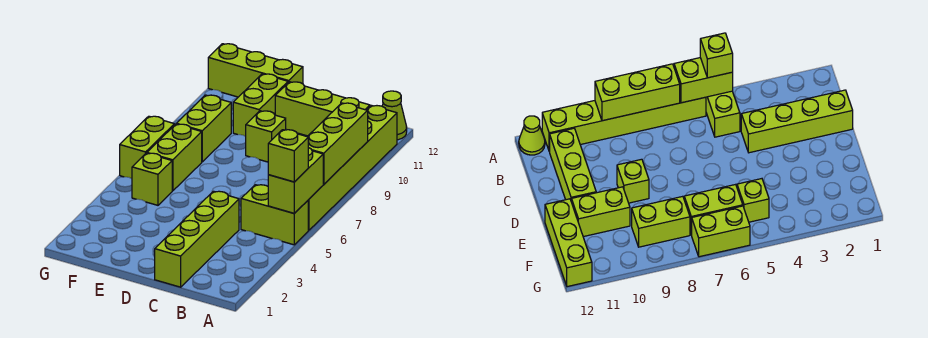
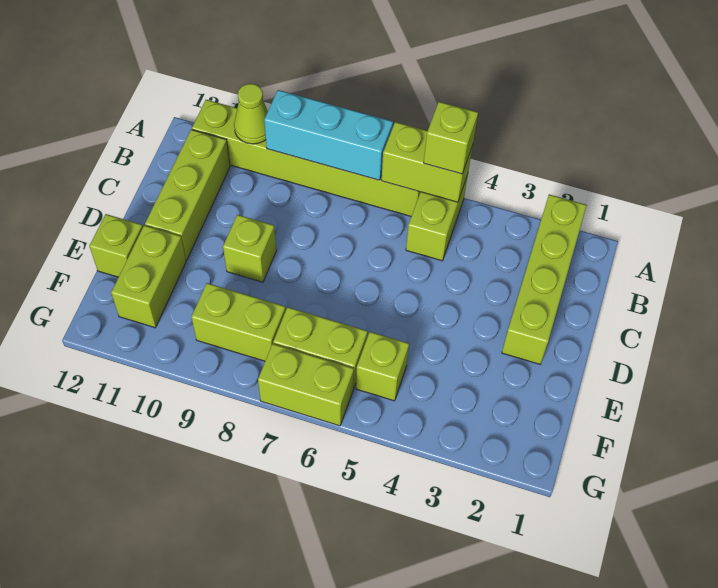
lime 1x3 brick [307,103,368,184] -> cyan 1x3 brick [264,90,393,180]
lime 1x1 cone [382,91,407,140] -> lime 1x1 cone moved to [234,84,268,144]
lime 1x4 brick [155,191,239,287] -> lime 1x4 brick turned to [502,194,587,364]
lime 1x2 brick [233,74,288,136] -> lime 1x2 brick turned to [111,225,186,328]
lime 1x3 brick [208,44,303,97] -> lime 1x1 brick [89,214,143,277]

